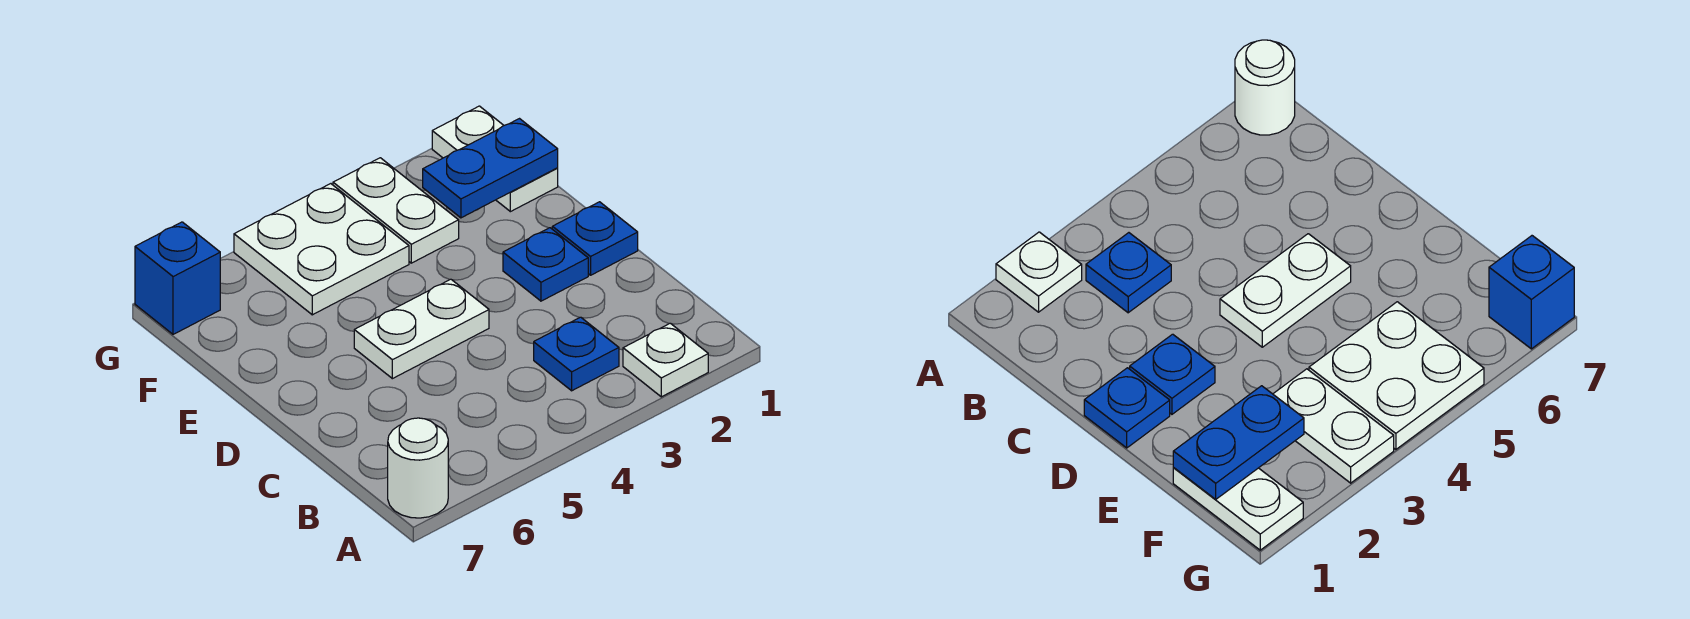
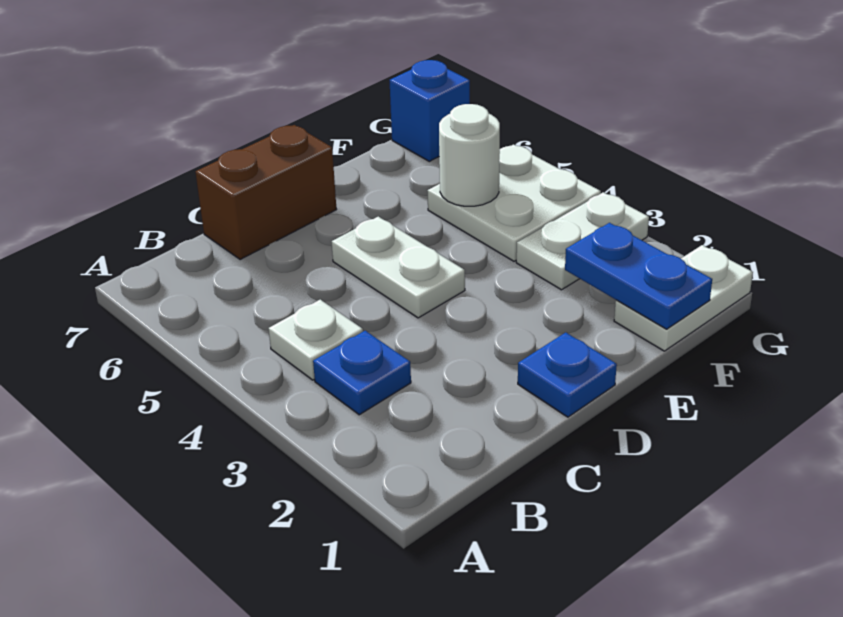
white 1x1 plate [623,323,708,397] -> white 1x1 plate moved to [269,300,363,380]
white 1x1 round brick [388,418,448,518] -> white 1x1 round brick moved to [439,104,500,206]
none -> brown 1x2 brick [195,125,337,260]
blue 1x1 plate [503,228,588,301] -> none

